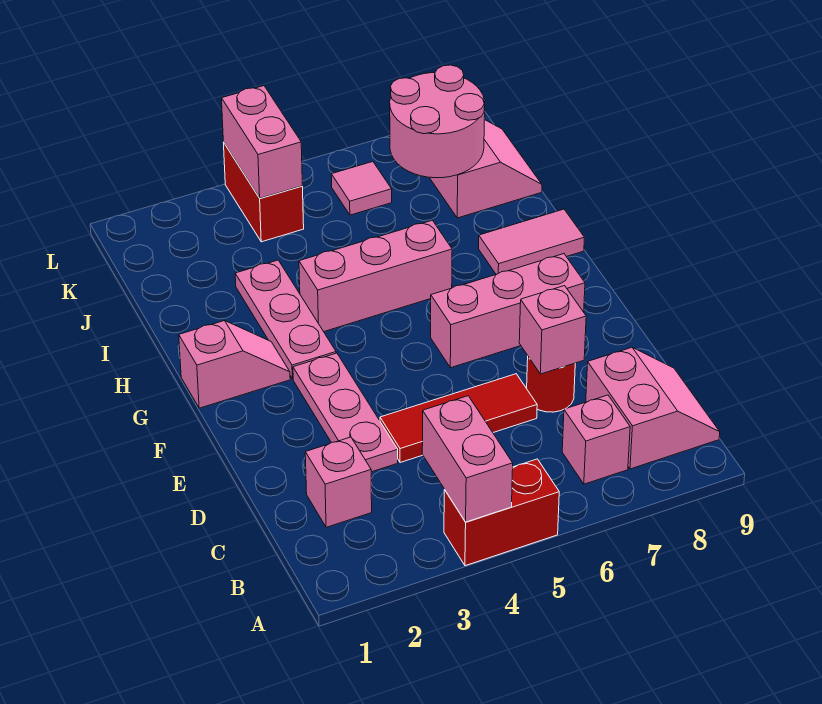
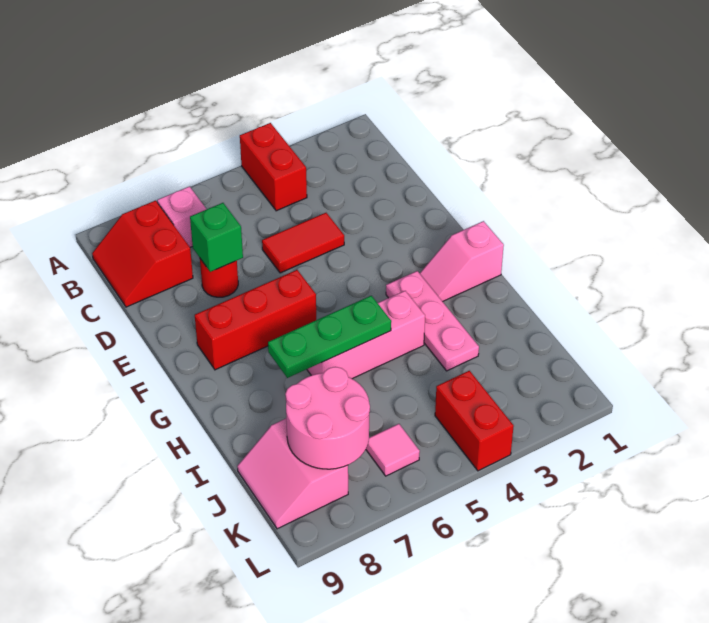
red 1x2 brick [444,459,559,566] -> red 1x2 brick turned to [240,123,307,211]
pink 1x2 brick [422,396,513,522] -> none
pink 2x2 slope [586,347,720,469] -> red 2x2 slope [92,200,193,307]
pink 1x1 brick [305,437,372,527] -> none
pink 1x3 plate [293,353,398,472] -> none
red 1x3 tile [380,374,537,463] -> red 1x2 tile [262,213,344,273]
pink 1x1 brick [519,286,586,374] -> green 1x1 brick [190,203,243,272]
pink 1x3 brick [431,254,585,368] -> red 1x3 brick [195,270,316,370]
none -> green 1x3 plate [268,296,391,378]
pink 1x2 tile [479,209,584,274] -> none
pink 1x2 brick [222,86,302,198] -> none

